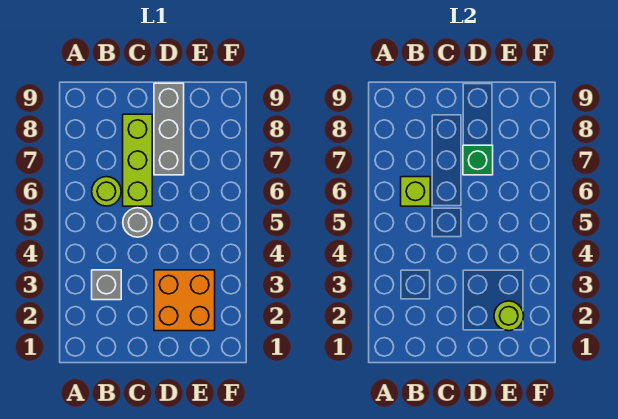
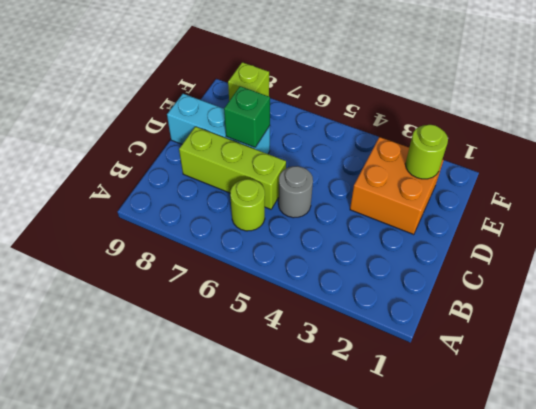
grey 1x1 brick [92,270,121,300] -> none
lime 1x1 brick [401,177,430,206] -> lime 1x1 brick moved to [228,62,269,101]
grey 1x3 brick [154,83,184,175] -> cyan 1x3 brick [167,94,270,154]

